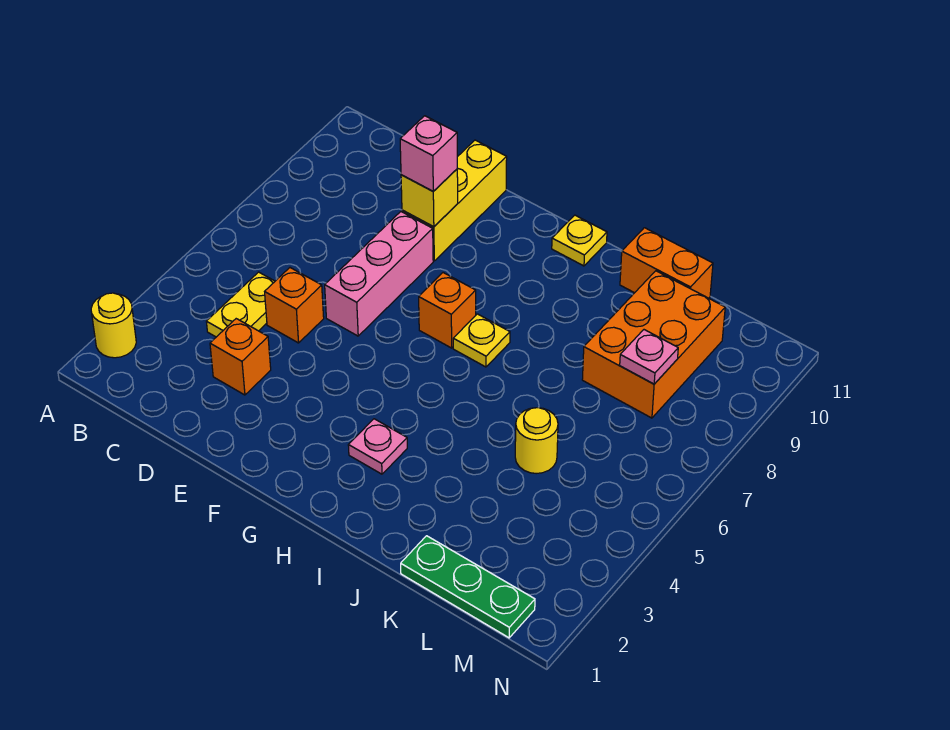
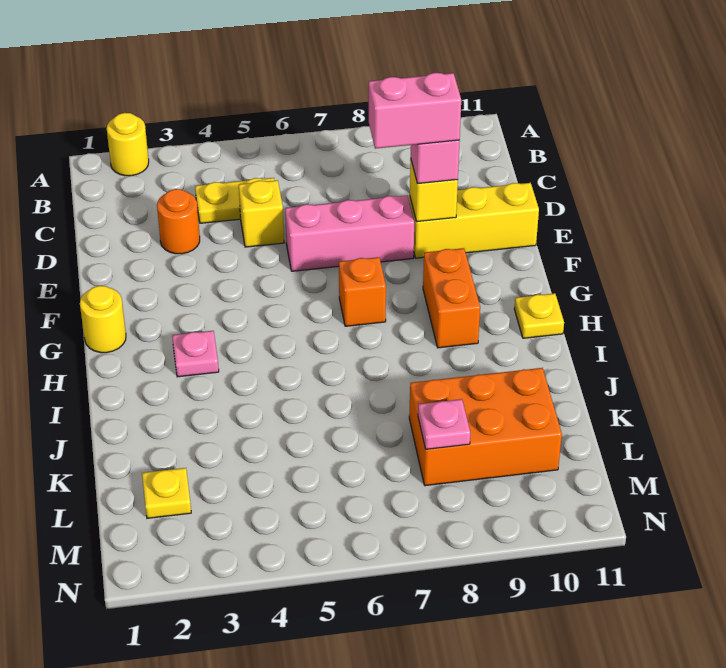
orange 1x1 brick [210,319,271,395] -> orange 1x1 round brick [157,189,200,254]
orange 1x1 brick [265,268,324,343] -> yellow 1x1 brick [239,180,284,247]
none -> pink 1x2 brick [369,73,461,149]
yellow 1x1 plate [453,314,510,367] -> yellow 1x1 plate moved to [142,468,191,518]
orange 1x2 brick [620,228,713,298] -> orange 1x2 brick moved to [423,248,480,348]
green 1x3 plate [401,536,535,638] -> none
yellow 1x1 round brick [515,408,558,474] -> yellow 1x1 round brick moved to [80,286,126,353]

